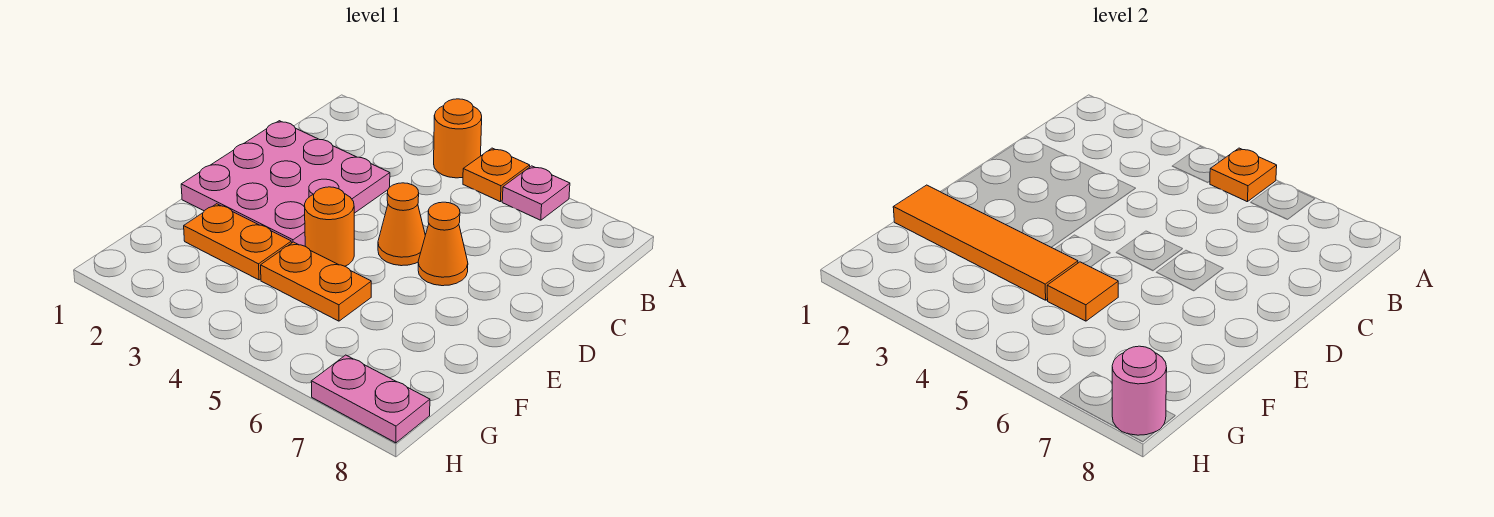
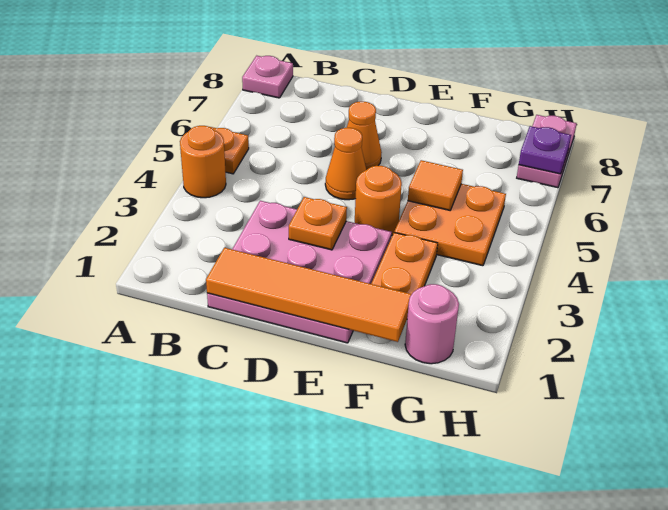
orange 1x1 plate [1210,148,1277,202] -> orange 1x1 plate moved to [289,197,347,250]
pink 1x1 plate [502,166,570,220] -> pink 1x1 plate moved to [242,56,293,98]
orange 1x4 tile [893,185,1078,300] -> orange 1x4 tile turned to [206,248,412,342]
orange 1x2 plate [261,242,371,321] -> orange 2x2 plate [394,184,506,266]
none -> purple 1x1 plate [519,126,571,174]
pink 1x1 round brick [1112,346,1167,435] -> pink 1x1 round brick moved to [405,284,459,364]

